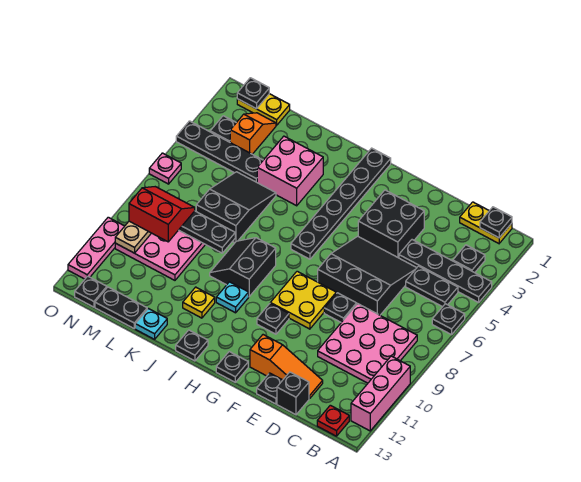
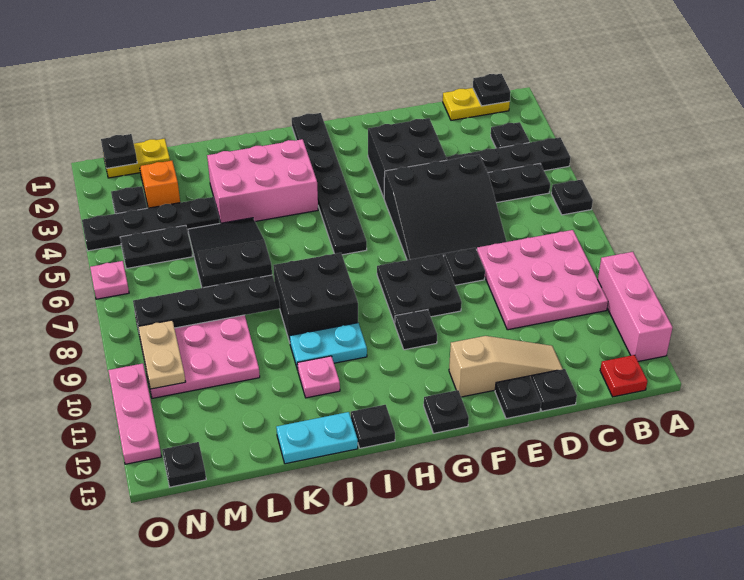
black 3x3 slope [318,236,416,315] -> black 3x3 slope turned to [384,155,506,260]
orange 1x3 slope [250,335,323,399] -> tan 1x3 slope [449,336,563,397]
black 1x1 brick [277,372,309,415] -> black 1x1 plate [531,369,577,411]
yellow 2x2 plate [270,271,336,329] -> black 2x2 plate [377,254,462,323]
black 2x2 slope [210,238,276,297] -> black 2x2 brick [274,253,358,342]
cyan 1x1 plate [216,282,249,313] -> cyan 1x2 plate [290,323,367,370]
pink 2x2 brick [257,136,323,206] -> pink 2x3 brick [207,139,318,223]
yellow 1x1 plate [183,287,215,318] -> pink 1x1 plate [297,356,340,398]
cyan 1x1 plate [135,308,167,339] -> cyan 1x2 plate [276,412,358,464]
black 1x2 plate [95,287,147,328] -> black 1x2 plate moved to [120,225,192,269]
red 2x2 slope [129,187,195,242] -> none

